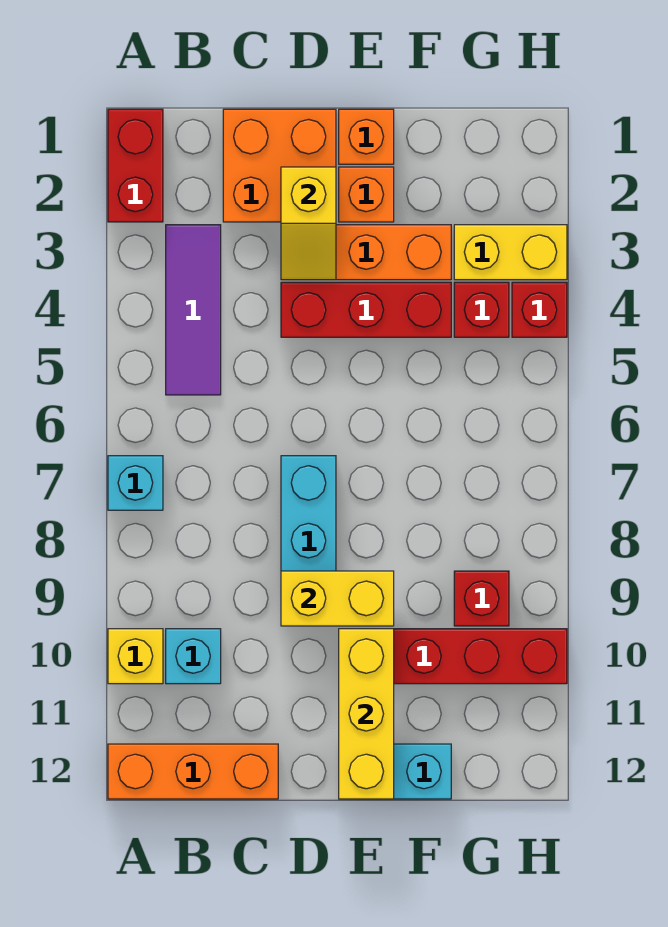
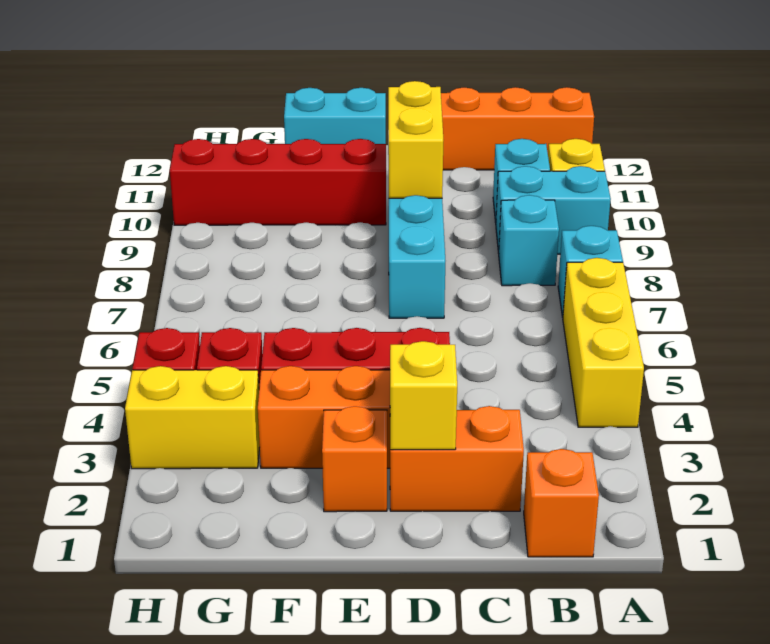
red 1x2 brick [108,109,163,222] -> none
none -> cyan 1x2 brick [496,166,611,254]
purple 1x3 tile [166,225,221,395] -> none
none -> cyan 1x1 brick [499,195,559,286]
orange 2x2 brick [223,109,336,222] -> orange 1x2 brick [390,406,524,511]
yellow 1x2 brick [281,571,394,626] -> yellow 1x2 brick turned to [388,81,443,198]
orange 1x1 brick [339,109,394,164] -> orange 1x1 brick moved to [524,449,599,557]
yellow 1x3 brick [339,629,394,799] -> yellow 1x3 brick moved to [563,258,644,427]
red 1x1 brick [454,571,509,626] -> none

